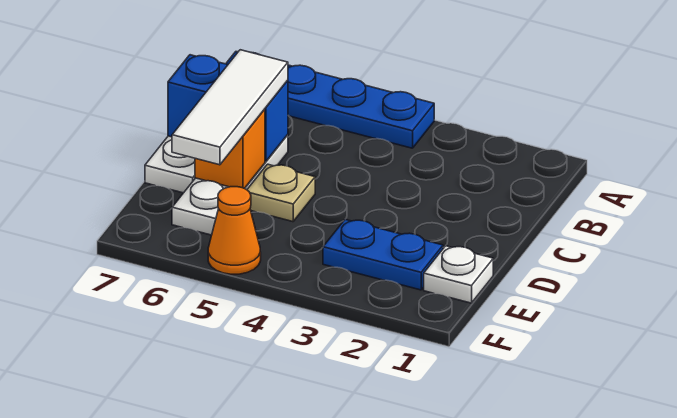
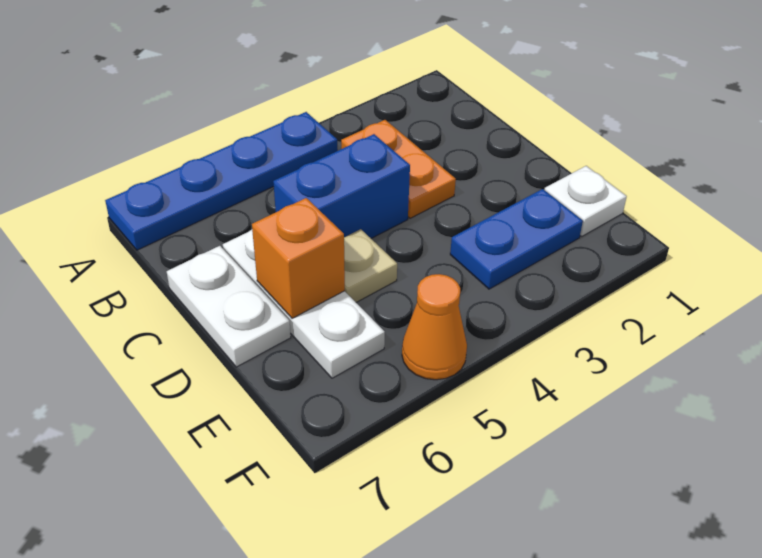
none -> orange 1x2 plate [341,120,456,218]
blue 1x2 brick [168,55,288,161] -> blue 1x2 brick moved to [273,134,410,238]
white 1x3 tile [172,50,288,165] -> none

